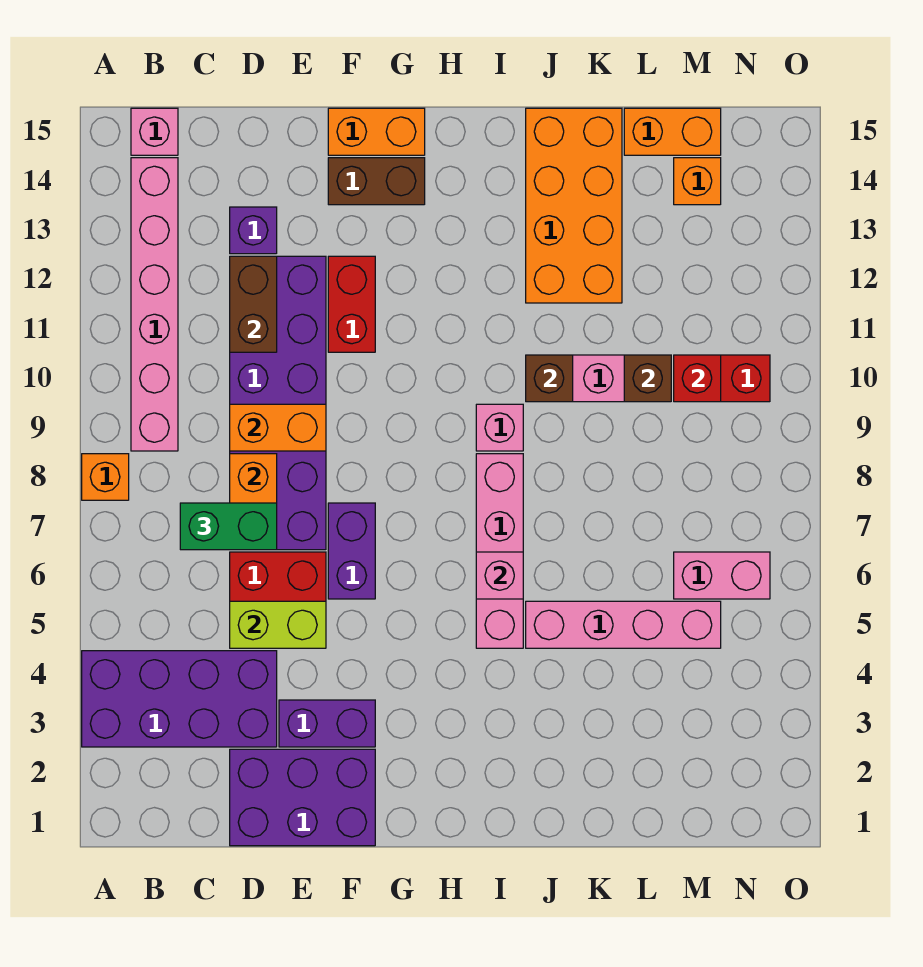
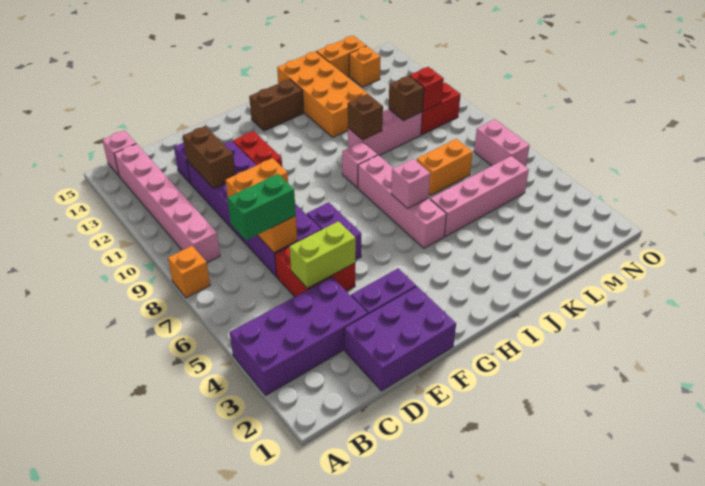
brown 1x2 brick [328,158,425,205] -> brown 1x2 brick moved to [249,79,304,131]
orange 1x2 brick [328,108,425,155] -> orange 1x2 brick moved to [417,139,473,195]
pink 1x2 brick [674,552,770,599] -> pink 1x2 brick turned to [474,119,530,167]

